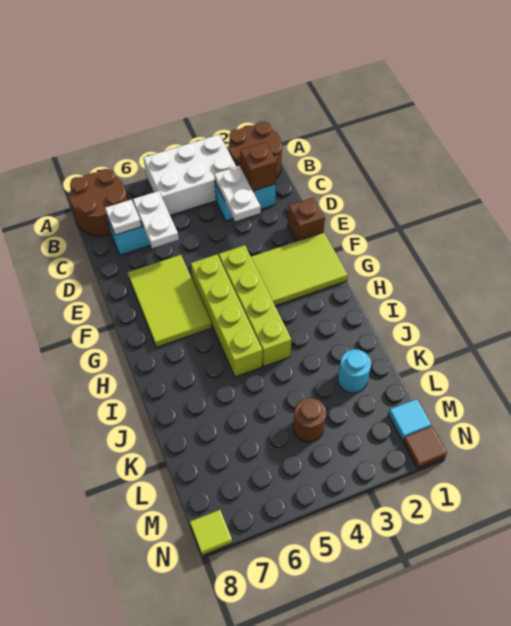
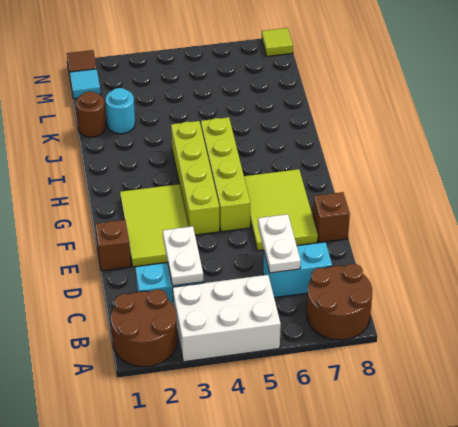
brown 1x1 brick [240,142,277,191] -> brown 1x1 brick moved to [313,192,350,243]
white 1x1 plate [105,200,141,235] -> none
lime 2x3 tile [251,232,348,306] -> lime 2x3 tile turned to [120,184,188,267]
brown 1x1 round brick [293,398,326,442] -> brown 1x1 round brick moved to [76,91,106,137]

